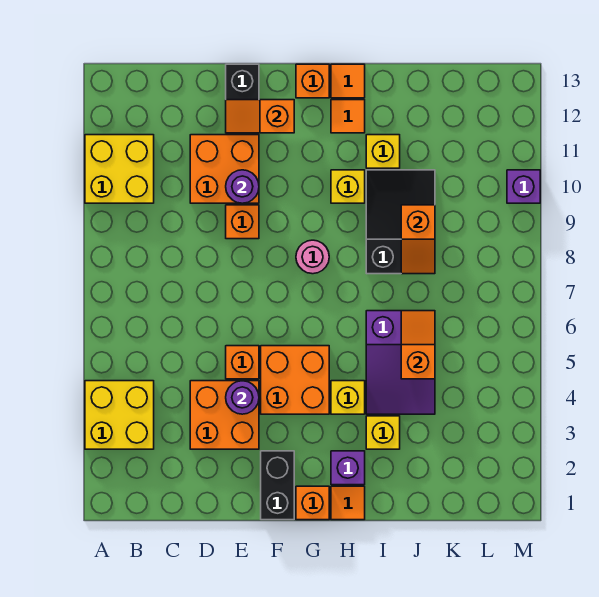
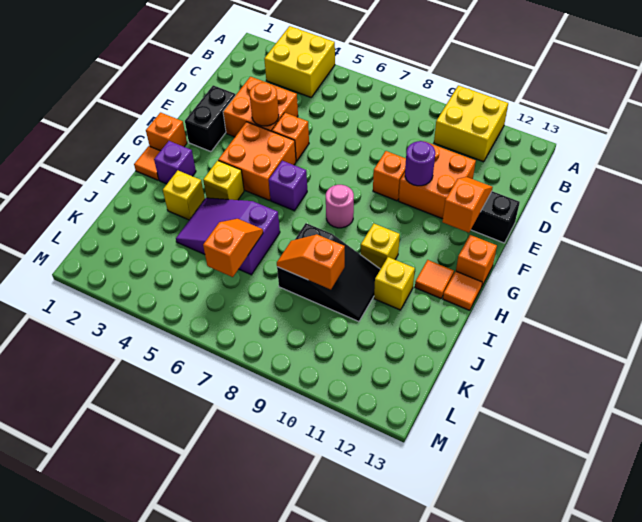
purple 1x1 round brick [226,381,259,414] -> orange 1x1 round brick [250,82,279,126]
black 1x2 brick [261,451,294,520] -> black 1x2 brick turned to [185,85,236,152]
orange 1x2 slope [401,311,435,379] -> orange 1x2 slope turned to [203,219,263,277]
purple 1x1 brick [507,170,540,203] -> purple 1x1 brick moved to [269,161,307,211]

